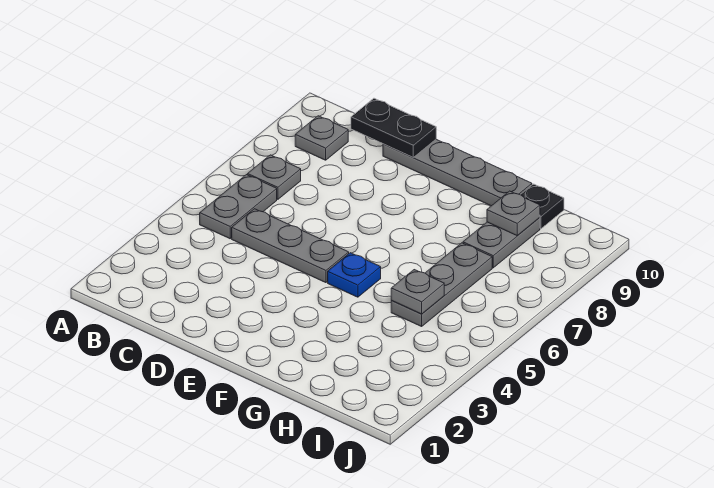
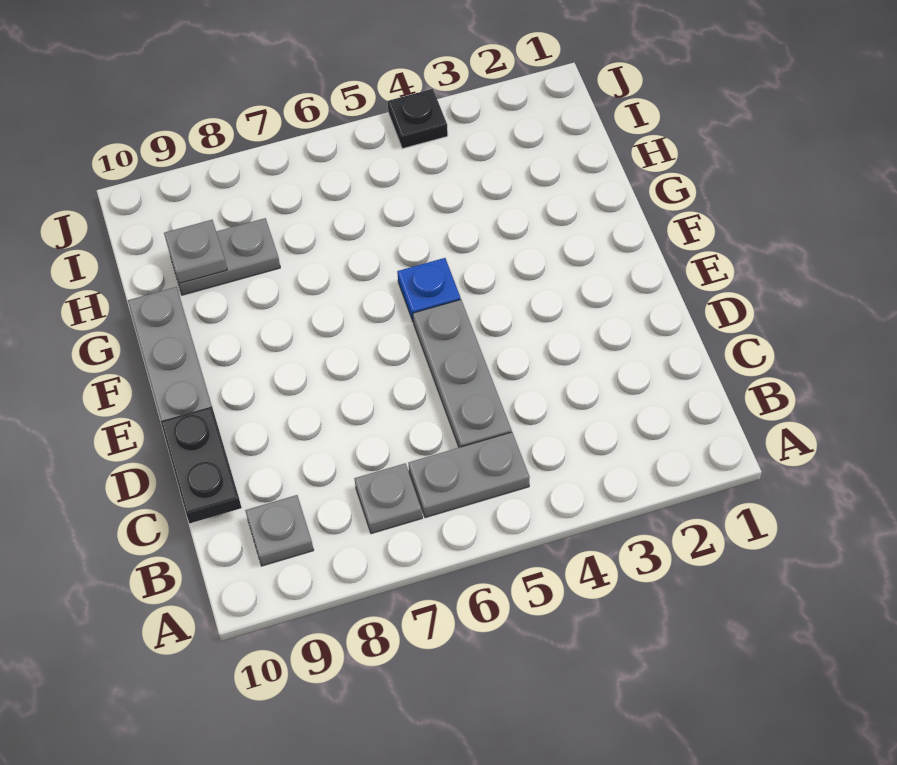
grey 1x3 plate [391,243,492,326] -> none
grey 1x1 plate [391,270,444,314] -> none
black 1x1 plate [521,184,564,229] -> black 1x1 plate moved to [388,89,448,148]

